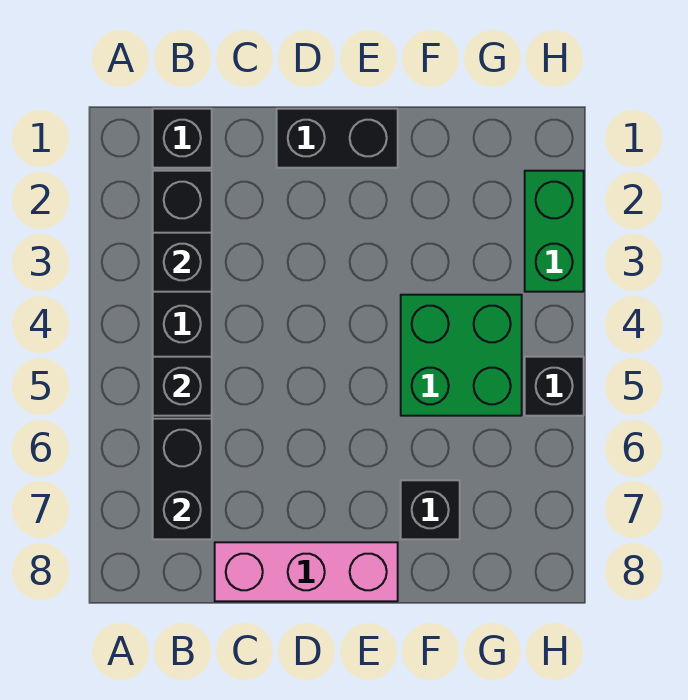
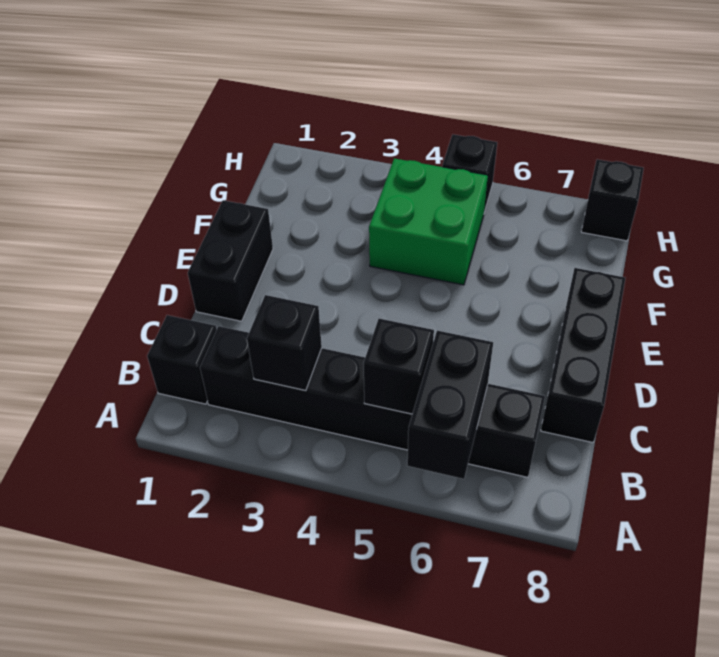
black 1x2 brick [153,419,212,539] -> black 1x2 brick turned to [407,331,493,479]
pink 1x3 brick [215,542,398,601] -> black 1x3 brick [541,268,625,443]
black 1x1 brick [401,480,460,539] -> black 1x1 brick moved to [581,159,644,241]
green 1x2 brick [525,171,584,292] -> none

